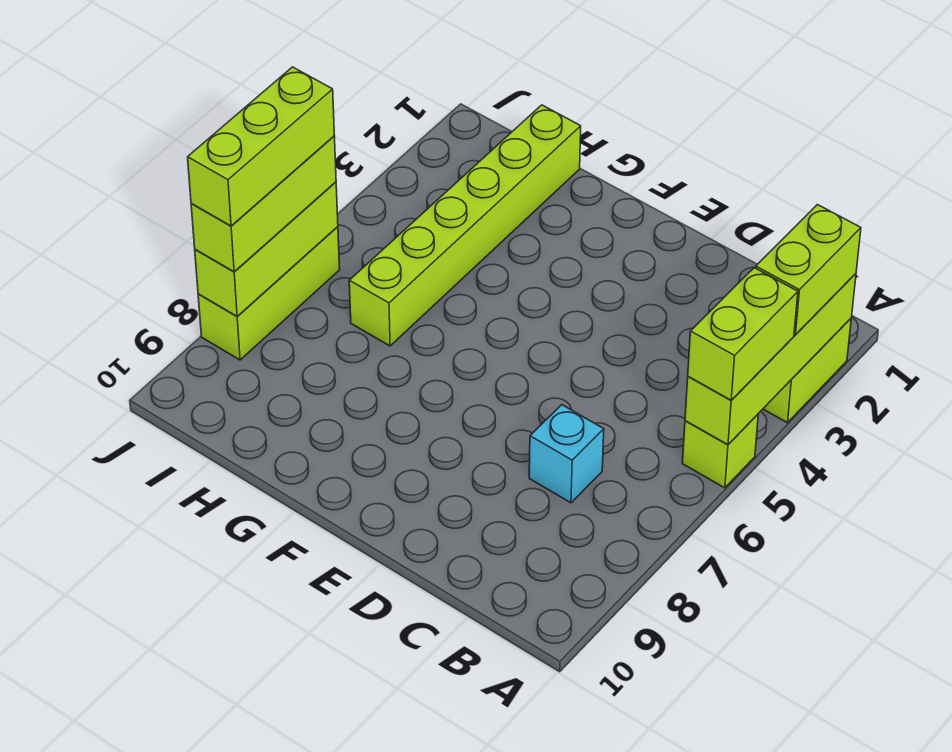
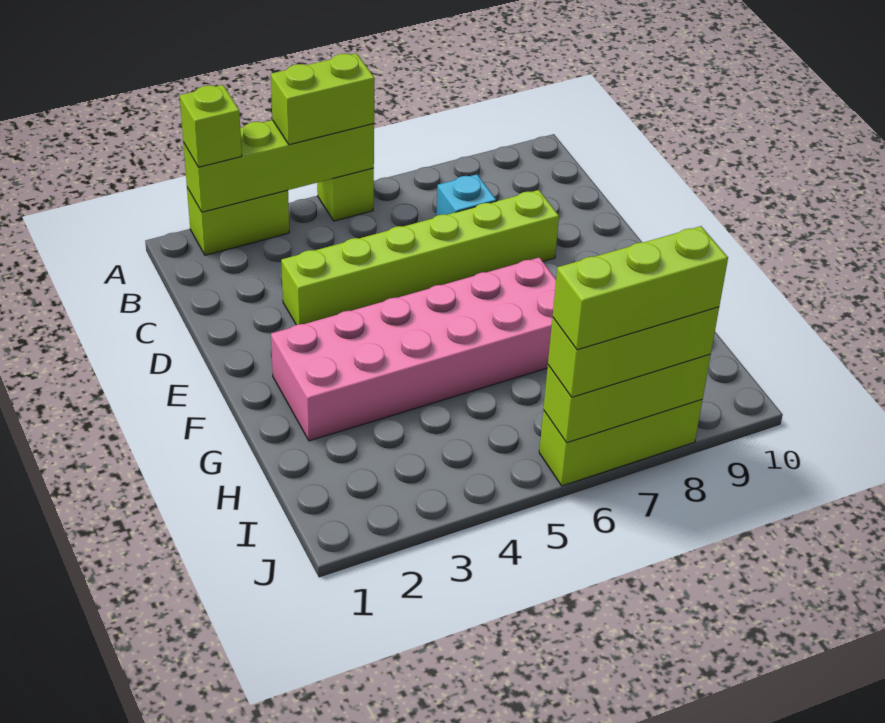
lime 1x2 brick [756,205,861,335] -> lime 1x1 brick [180,85,242,167]
none -> pink 2x6 brick [271,257,556,441]
lime 1x6 brick [349,105,581,346] -> lime 1x6 brick moved to [281,190,559,325]

